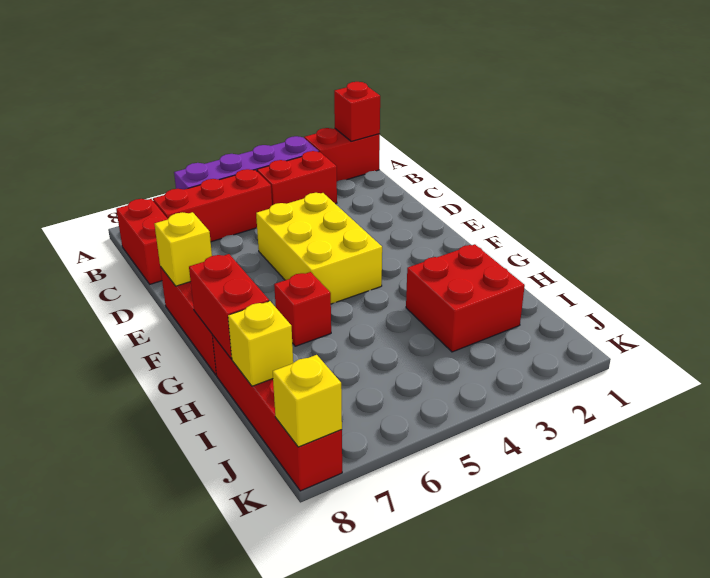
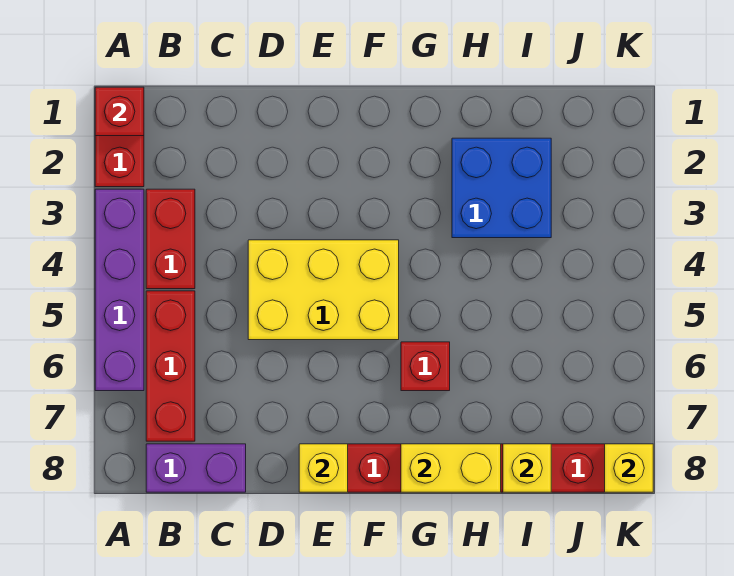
red 1x2 brick [116,199,168,284] -> purple 1x2 brick [146,444,246,492]
red 1x2 brick [189,254,269,359] -> yellow 1x2 brick [401,444,501,492]
red 2x2 brick [406,244,525,352] -> blue 2x2 brick [452,138,551,238]

